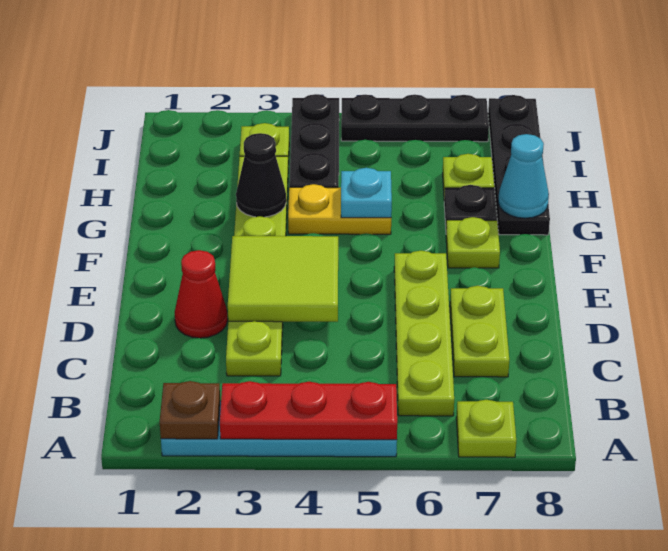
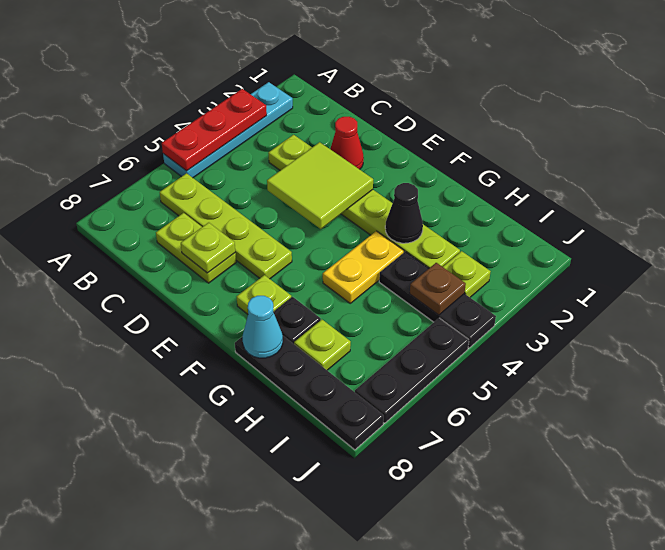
brown 1x1 plate [160,381,220,439] -> brown 1x1 plate moved to [410,263,466,315]
lime 1x1 plate [456,400,516,457] -> lime 1x1 plate moved to [181,223,235,273]
cyan 1x1 plate [341,168,392,218] -> none

